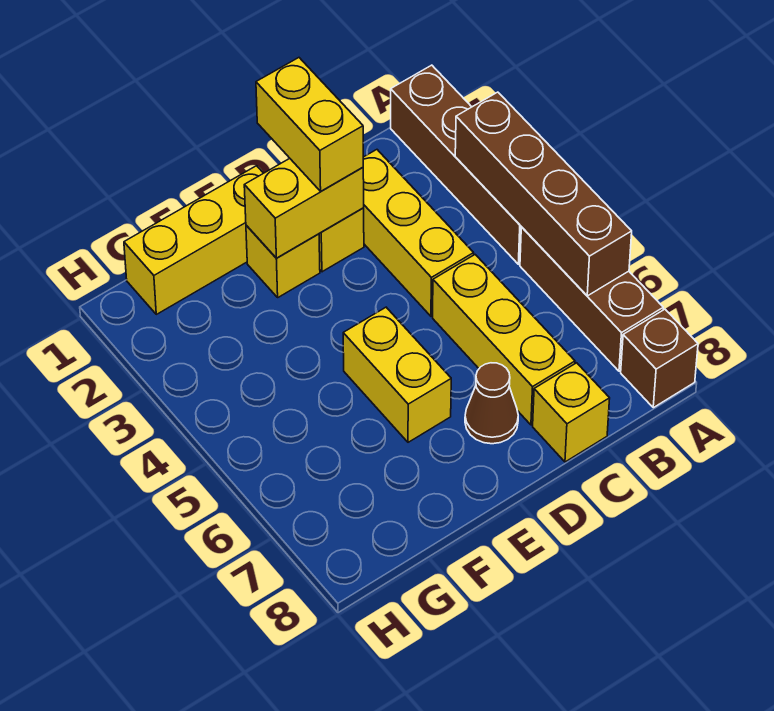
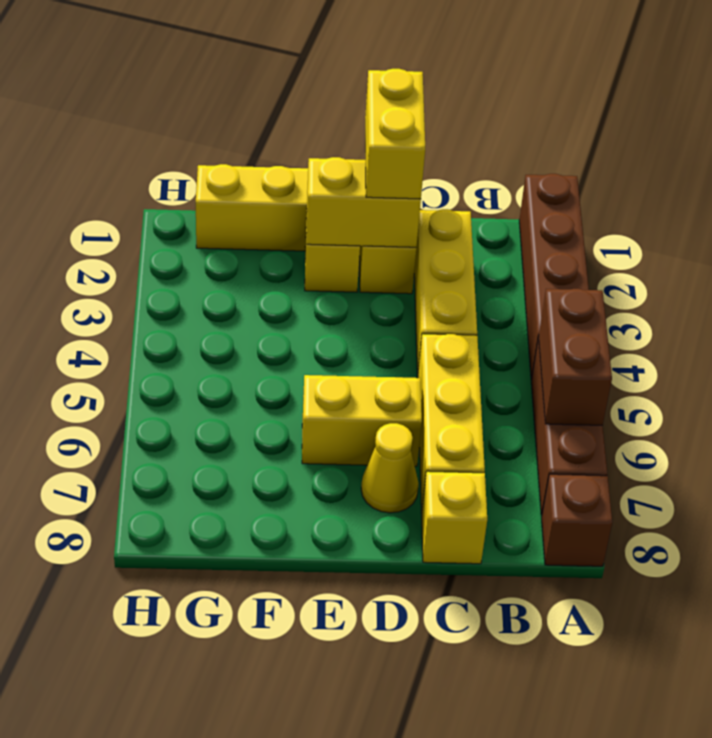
brown 1x4 brick [455,92,632,296] -> brown 1x2 brick [538,289,612,425]
brown 1x1 cone [465,363,518,444] -> yellow 1x1 cone [361,423,419,513]
yellow 1x2 brick [343,307,451,442] -> yellow 1x2 brick turned to [302,375,422,466]

